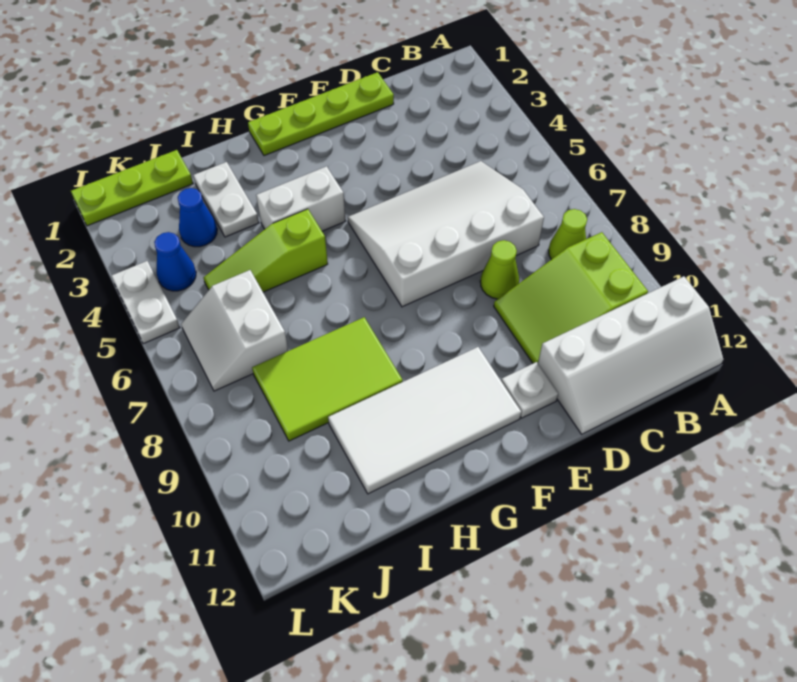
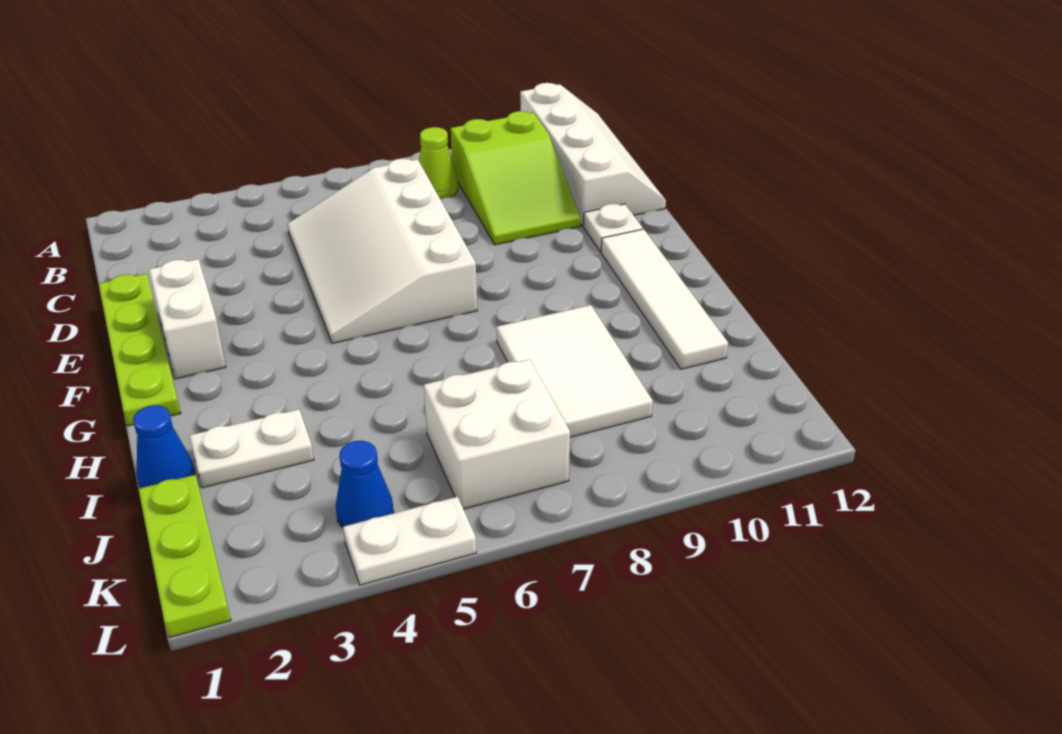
lime 1x1 cone [480,240,519,299] -> none
white 2x4 tile [328,347,521,494] -> white 1x4 tile [601,229,728,369]
white 1x2 brick [256,166,345,231] -> white 1x2 brick moved to [149,259,226,379]
lime 1x3 slope [203,209,328,292] -> none
lime 2x3 tile [252,317,403,441] -> white 2x3 tile [496,305,653,437]
blue 1x1 cone [178,188,217,247] -> blue 1x1 cone moved to [133,405,195,488]
white 2x2 slope [181,270,288,391] -> white 2x2 brick [424,359,570,509]

